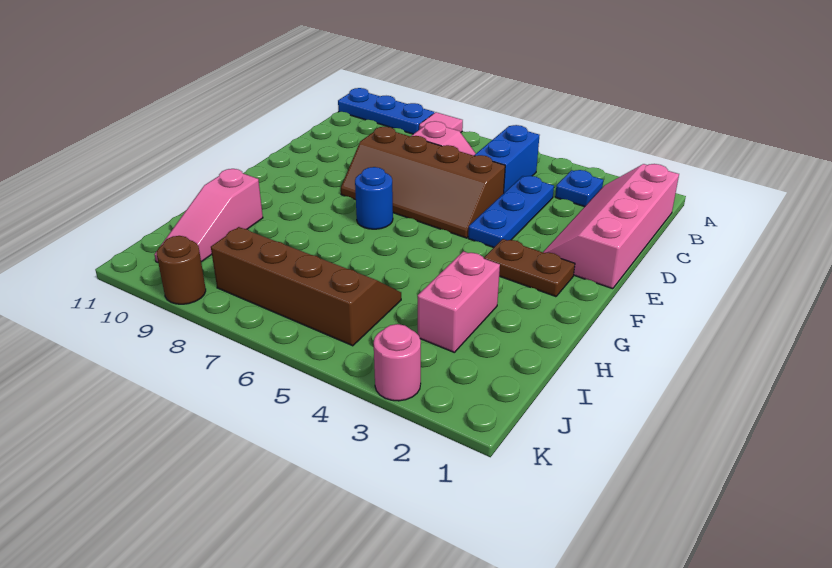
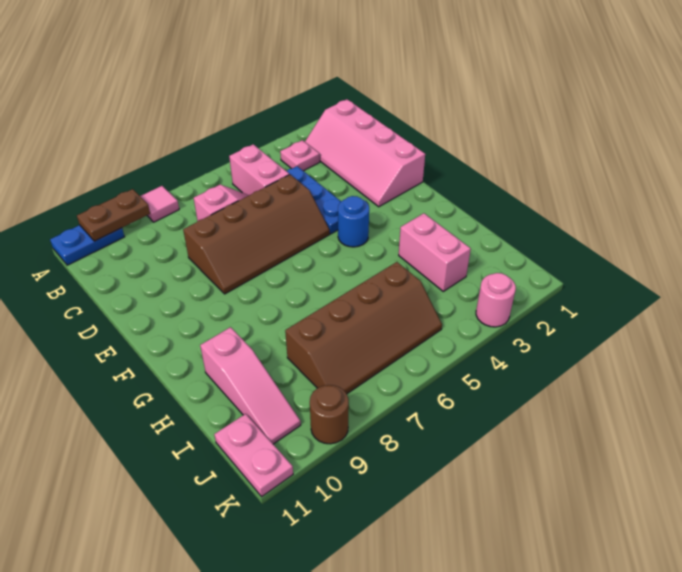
blue 1x3 plate [338,88,434,134] -> blue 1x2 plate [50,225,124,265]
blue 1x1 plate [555,170,603,207] -> pink 1x1 plate [280,140,320,171]
blue 1x2 brick [475,125,540,193] -> pink 1x2 brick [229,144,289,195]
brown 1x2 plate [484,239,575,297] -> brown 1x2 plate moved to [77,189,150,241]
blue 1x1 round brick [355,167,393,229] -> blue 1x1 round brick moved to [338,196,369,247]
brown 2x4 slope [211,227,401,346] -> brown 2x4 slope turned to [285,262,442,394]
none -> pink 1x2 plate [214,414,293,497]

